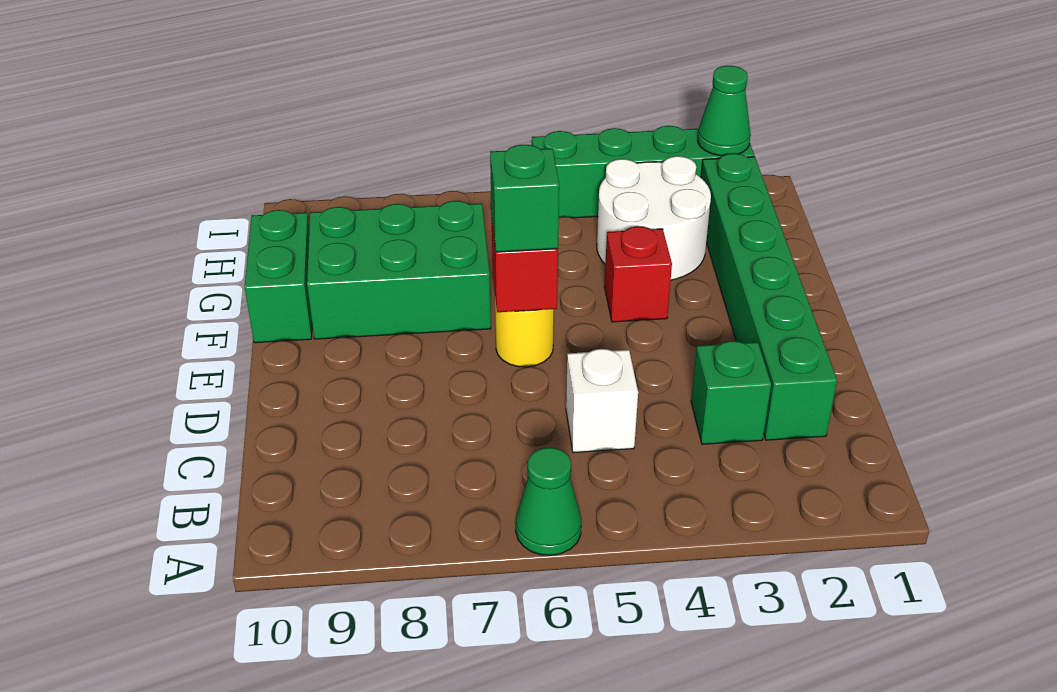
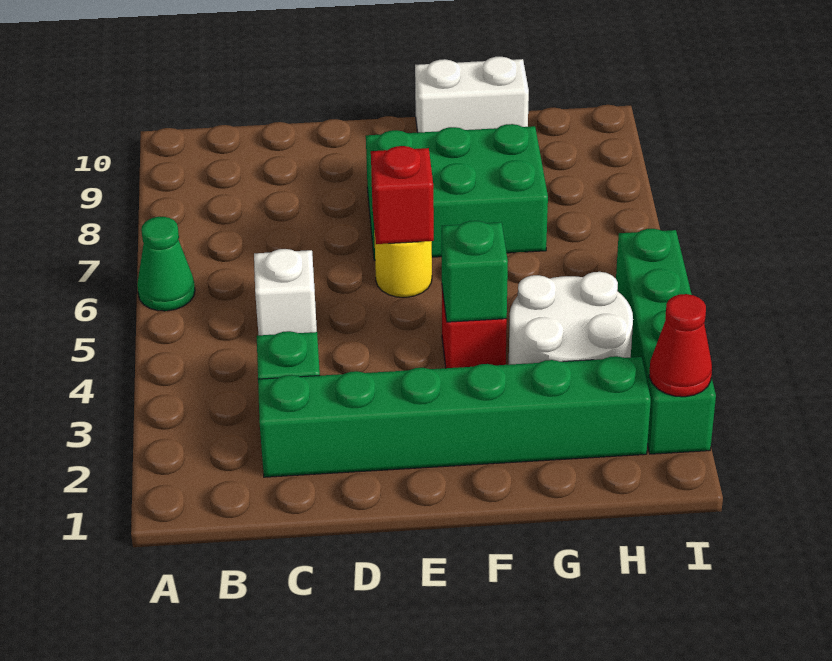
green 1x1 brick [490,145,559,252] -> green 1x1 brick moved to [442,221,508,322]
green 2x3 brick [307,201,491,339] -> green 2x3 brick turned to [366,124,548,260]
green 1x2 brick [245,210,312,343] -> white 1x2 brick [415,57,529,133]
green 1x1 cone [698,66,751,156] -> red 1x1 cone [649,294,712,397]

